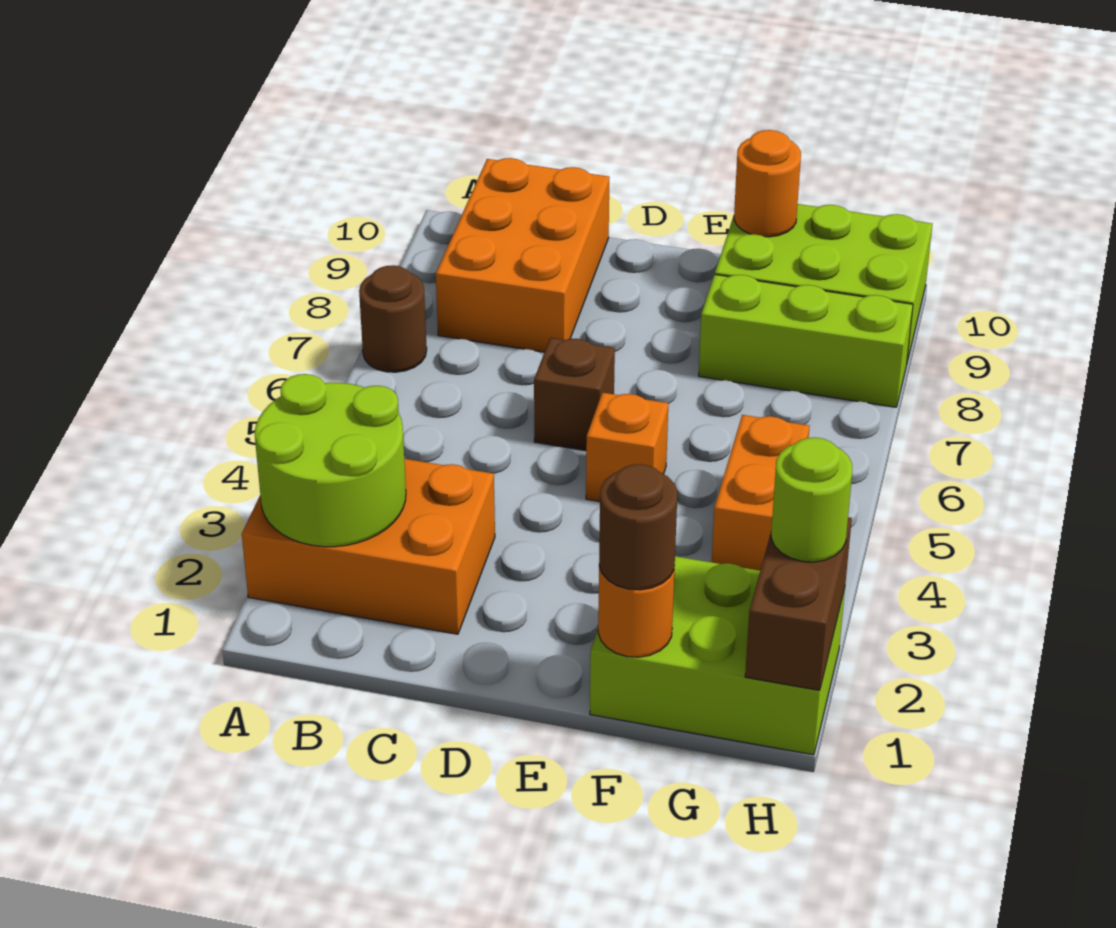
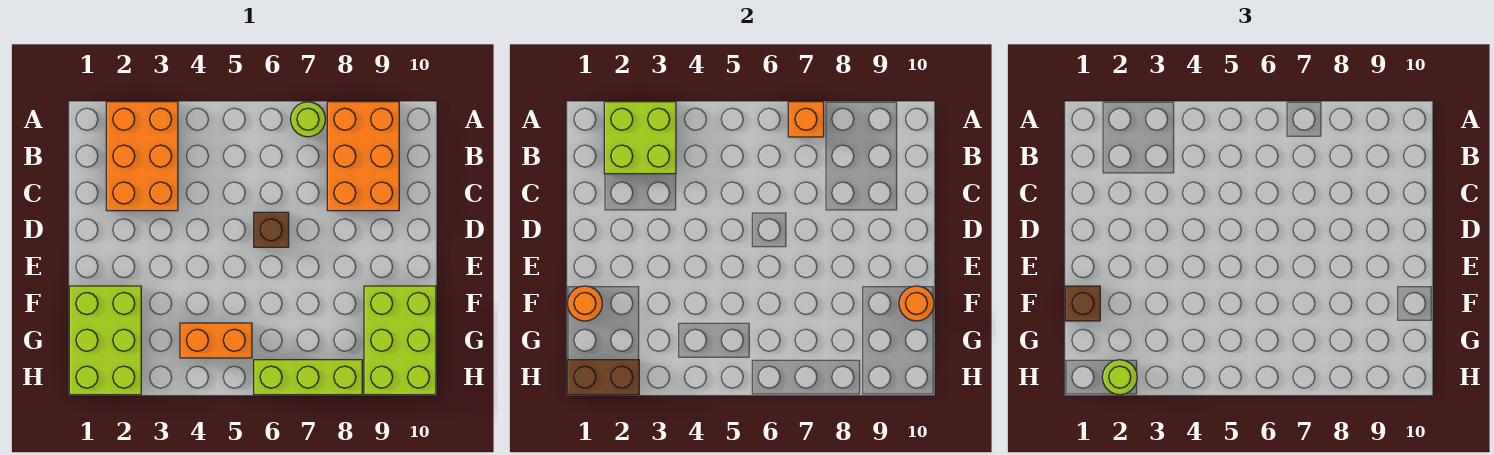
lime 2x2 round brick [255,374,406,547] -> lime 2x2 brick [604,102,676,174]
brown 1x1 round brick [359,265,427,372] -> lime 1x1 round brick [290,102,325,137]
orange 2x3 brick [436,158,610,352] -> orange 2x3 brick turned to [327,102,399,211]
orange 1x1 brick [586,393,668,501] -> orange 1x1 brick moved to [788,102,824,137]
brown 1x1 round brick [599,464,678,590] -> brown 1x1 brick [1065,286,1100,321]
lime 1x3 brick [699,274,913,407] -> lime 1x3 brick turned to [254,360,362,395]

